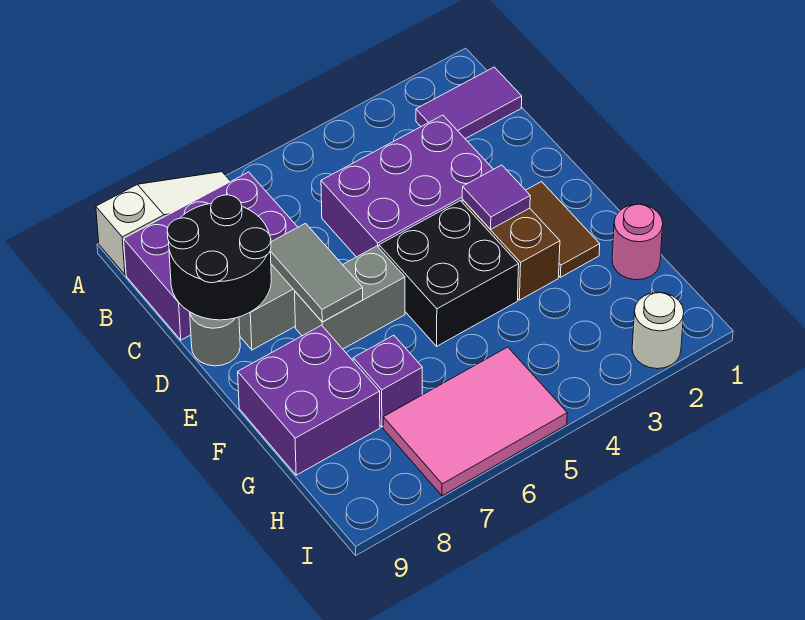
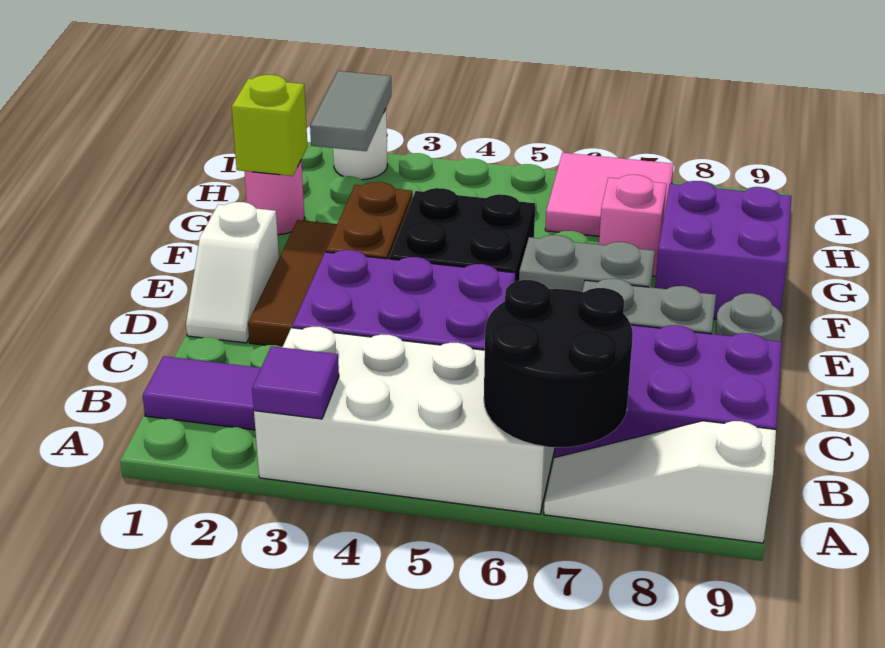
none -> white 2x4 brick [254,327,555,514]
black 2x2 round brick [167,195,271,320] -> black 2x2 round brick moved to [484,280,633,447]
none -> white 1x2 slope [186,202,279,343]
grey 1x2 tile [270,223,363,322] -> grey 1x2 tile moved to [310,71,391,151]
brown 1x2 tile [526,182,600,277] -> brown 1x3 tile [248,220,337,347]
purple 1x1 tile [462,165,530,229] -> purple 1x1 tile moved to [252,346,339,419]
none -> lime 1x1 brick [232,75,308,176]
purple 1x1 brick [353,335,422,427] -> pink 1x1 brick [599,175,667,276]
pink 2x3 tile [383,347,567,496] -> pink 2x2 tile [545,153,674,236]

